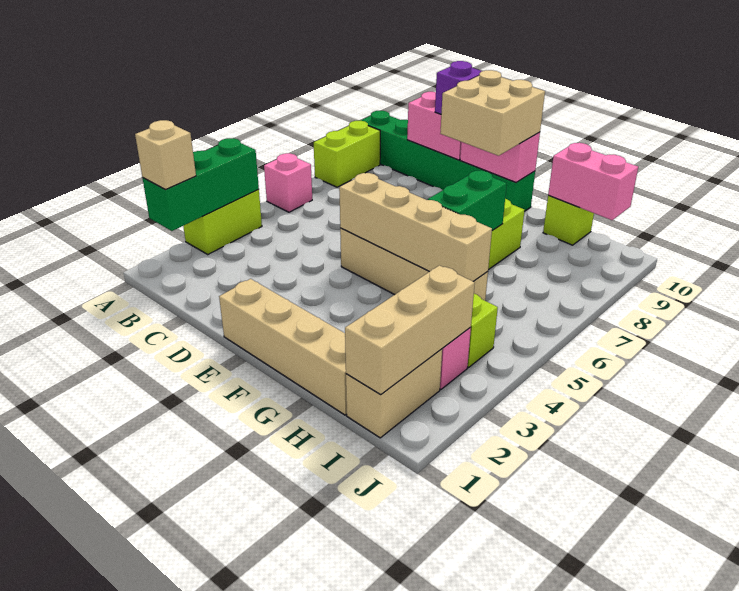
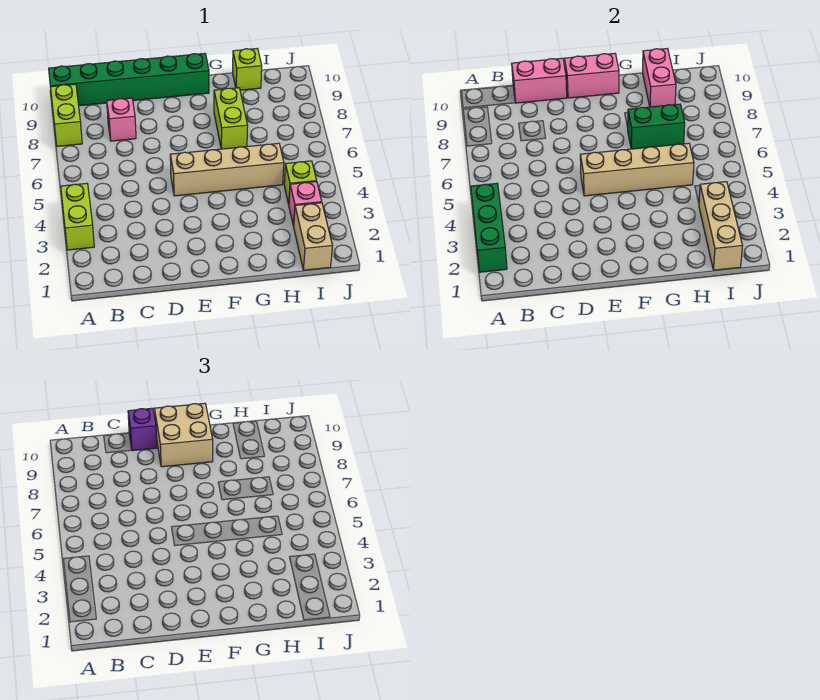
tan 1x1 brick [135,120,196,189] -> none
pink 1x1 brick [264,153,312,212] -> pink 1x1 brick moved to [107,98,136,141]
tan 1x4 brick [219,279,347,415] -> none
green 1x2 brick [428,170,507,230] -> green 1x2 brick turned to [628,104,685,149]
pink 1x2 brick [548,143,638,220] -> pink 1x2 brick turned to [643,49,676,107]

